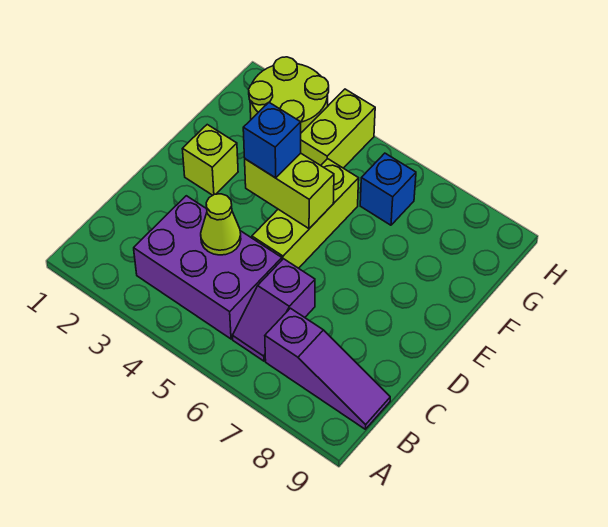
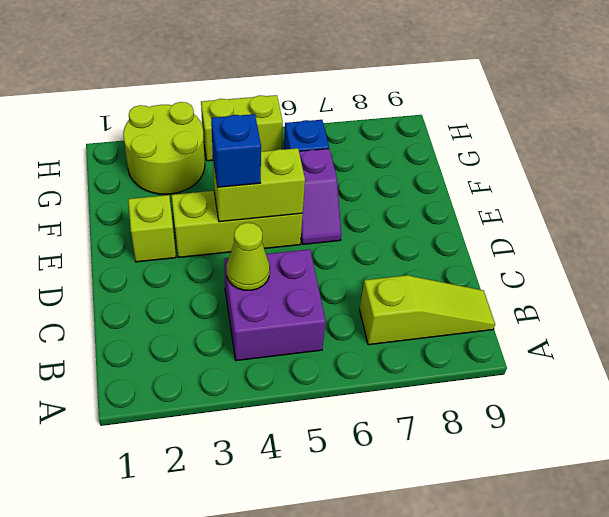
purple 2x3 brick [134,196,282,339] -> purple 2x2 brick [224,249,326,361]
purple 1x2 slope [233,259,315,361] -> purple 1x2 slope moved to [299,149,341,244]
purple 1x3 slope [265,308,390,429] -> lime 1x3 slope [360,275,495,345]
lime 1x3 brick [252,159,359,268] -> lime 1x3 brick turned to [172,191,303,258]
lime 1x2 brick [301,89,375,168] -> lime 1x2 brick turned to [201,95,283,161]

